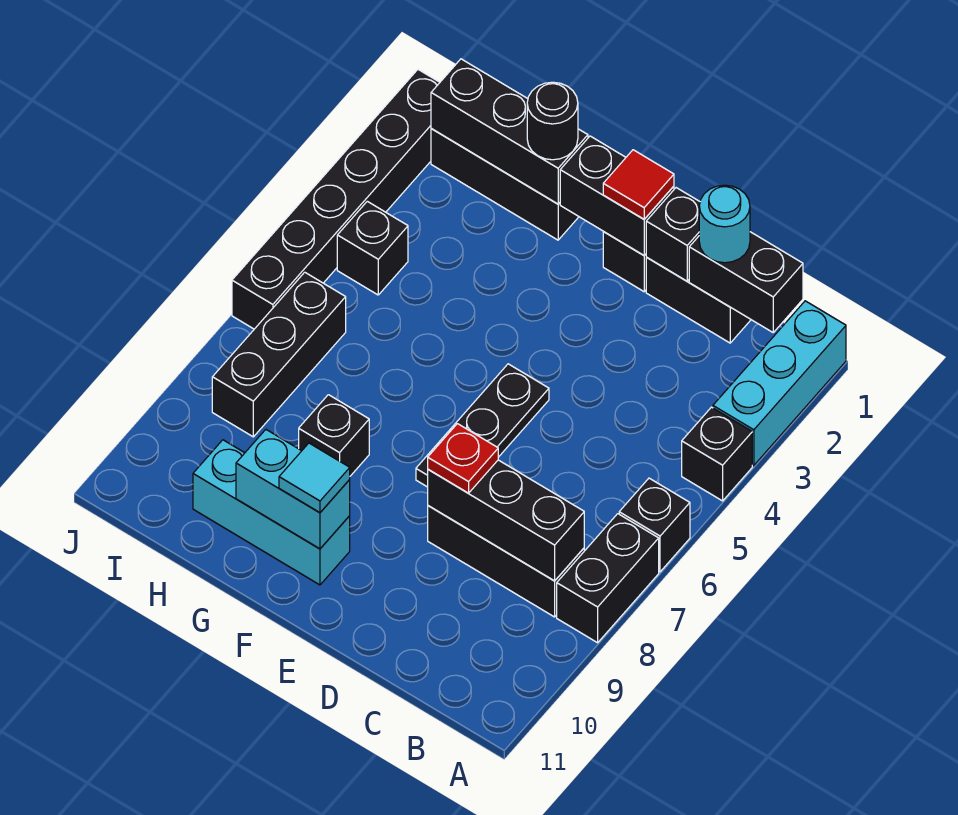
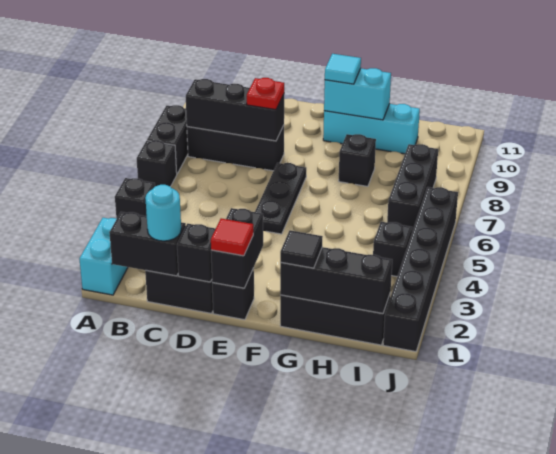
cyan 1x3 brick [713,301,846,465] -> cyan 1x2 brick [79,218,128,295]
black 1x2 brick [560,136,674,255] -> black 1x2 brick turned to [211,208,263,288]
black 1x1 round brick [527,82,578,160] -> black 1x1 tile [280,230,323,268]

